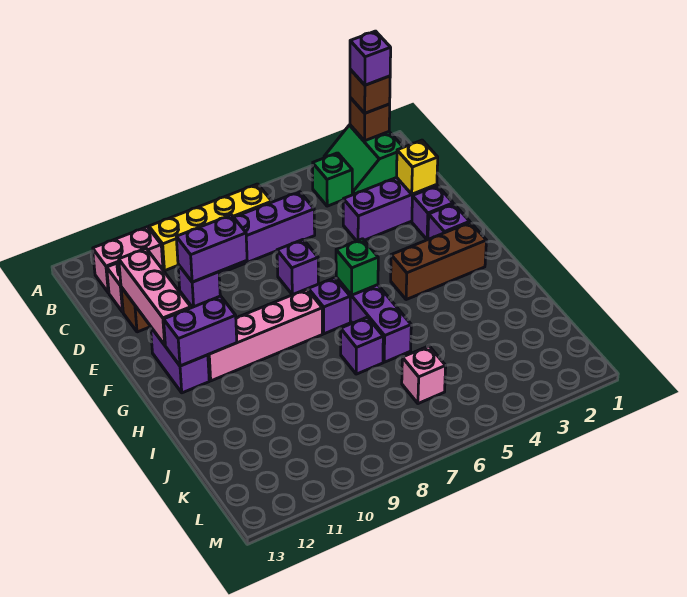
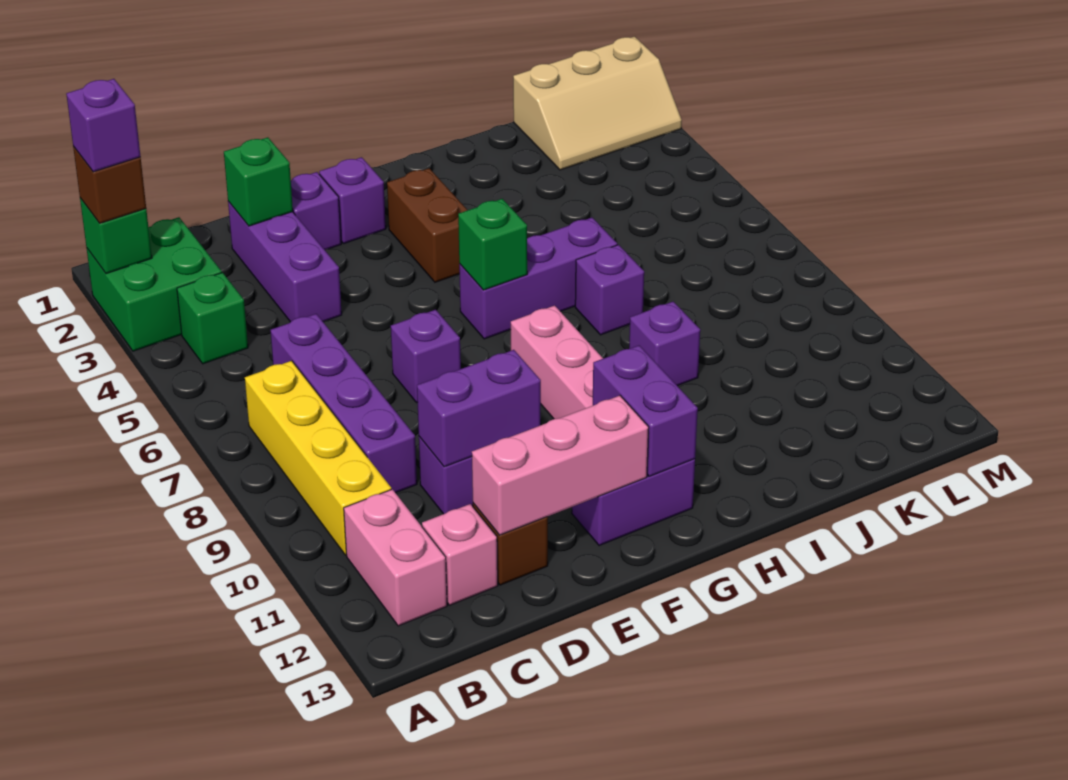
green 2x2 slope [324,125,403,195] -> green 2x2 brick [87,217,222,351]
brown 1x1 brick [350,98,390,141] -> green 1x1 brick [80,198,152,274]
yellow 1x1 brick [397,140,438,194] -> green 1x1 brick [224,137,293,226]
purple 1x2 brick [176,215,247,282] -> purple 1x2 brick turned to [417,350,541,467]
brown 1x3 brick [391,222,486,300] -> brown 1x2 brick [387,168,467,282]
purple 1x1 brick [308,278,350,334] -> purple 1x1 brick moved to [629,302,700,386]
none -> tan 2x3 slope [513,37,682,170]
pink 1x1 brick [402,346,446,404] -> none

